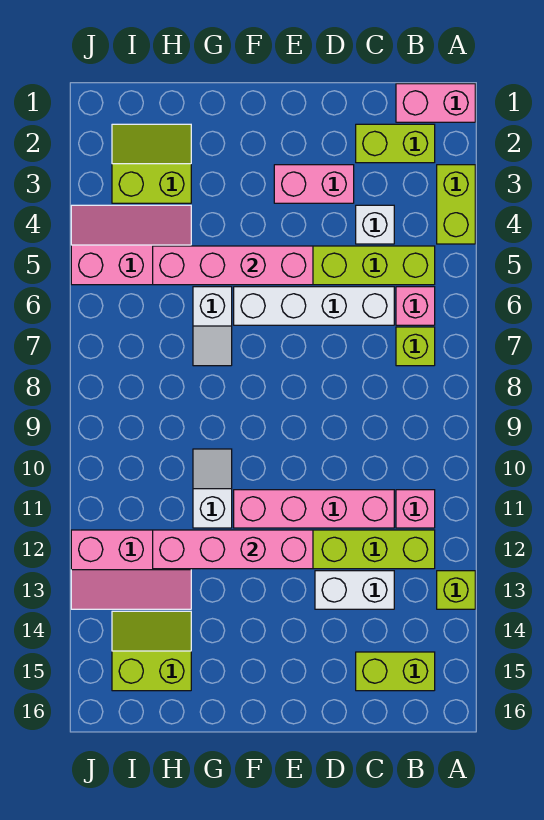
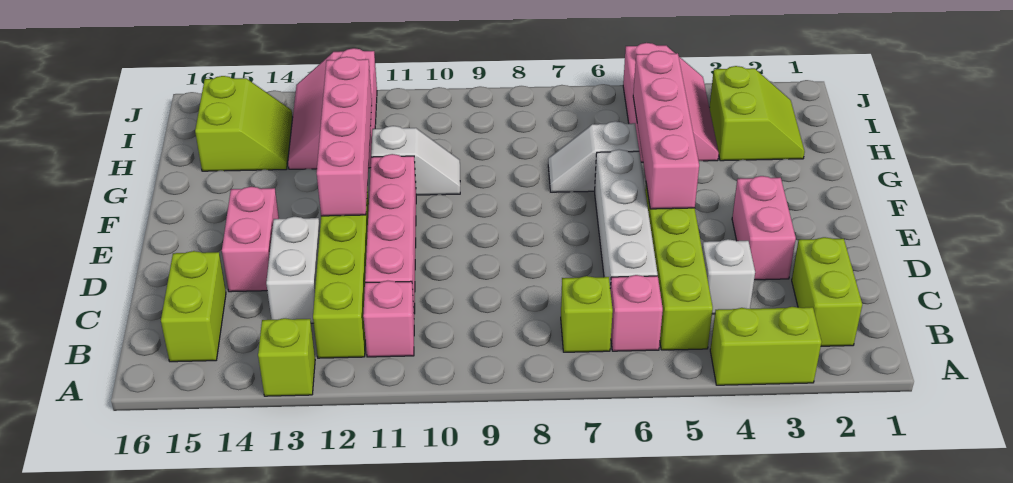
pink 1x2 brick [396,84,475,122] -> pink 1x2 brick moved to [222,187,279,292]

